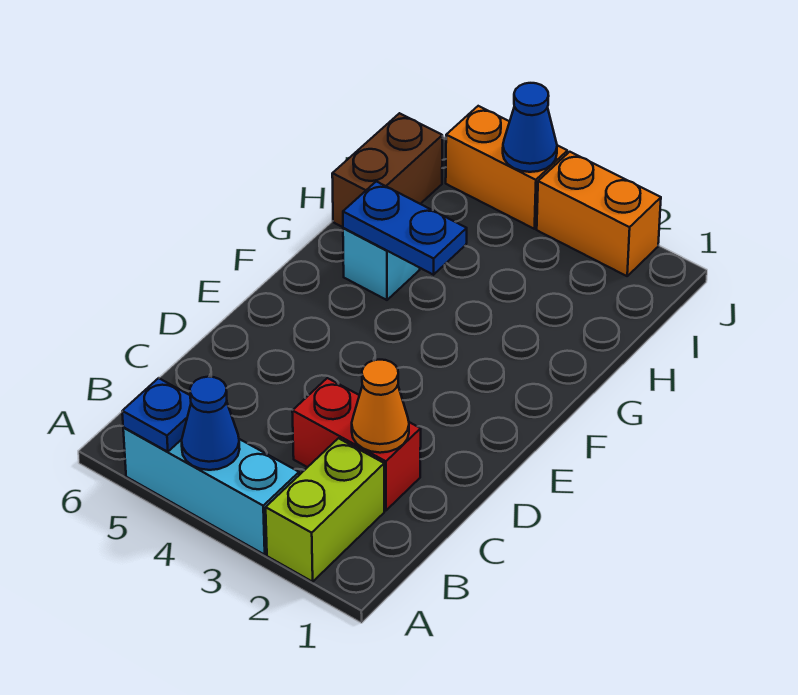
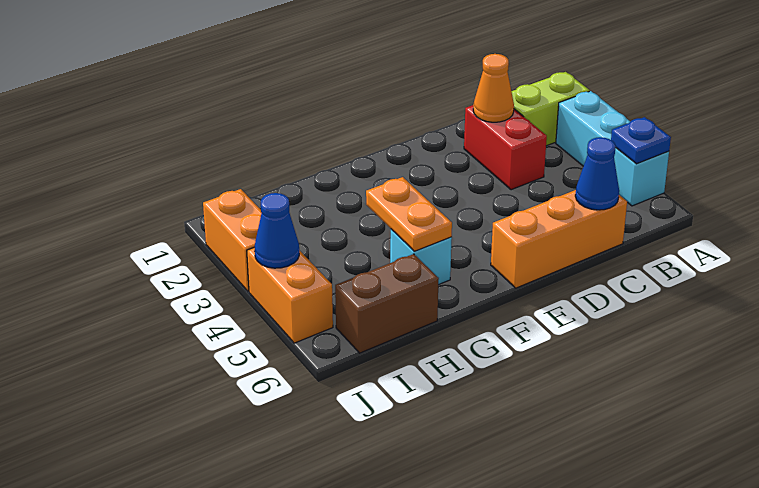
blue 1x1 cone [182,377,240,470] -> blue 1x1 cone moved to [575,137,619,210]
none -> orange 1x3 brick [491,190,627,288]
blue 1x2 plate [343,181,467,275] -> orange 1x2 plate [366,177,452,251]

